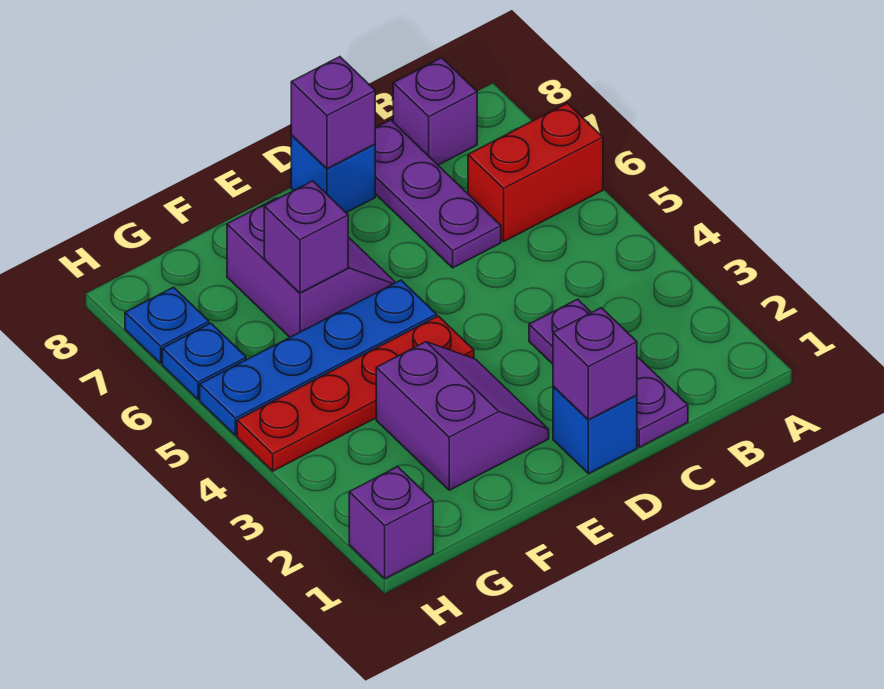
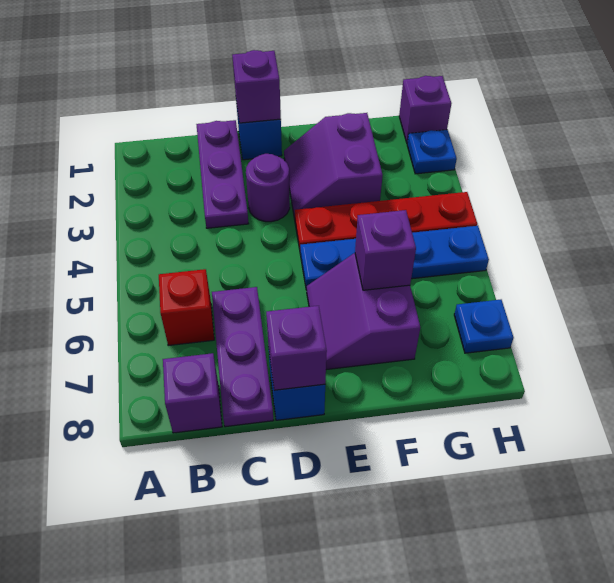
red 1x2 brick [468,103,603,241] -> red 1x1 brick [159,269,214,346]
none -> purple 1x1 round brick [246,154,290,222]
blue 1x1 plate [162,323,246,399] -> blue 1x1 plate moved to [407,130,457,174]

